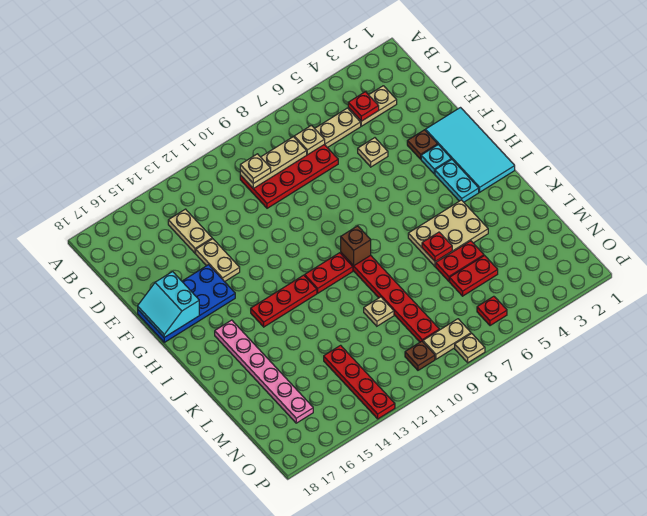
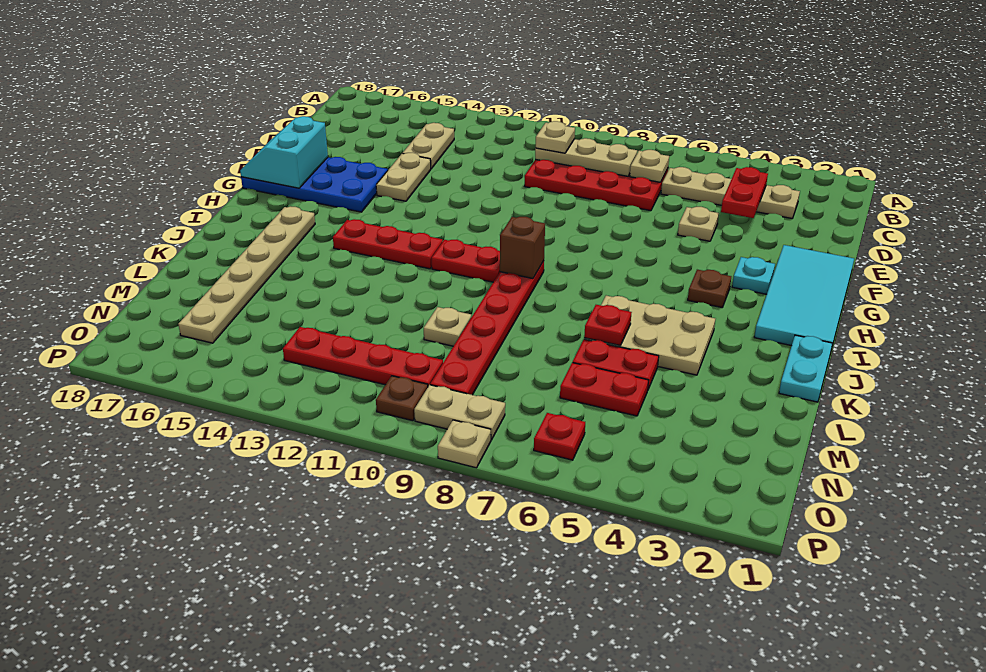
red 1x1 plate [348,92,379,121] -> red 1x2 plate [721,167,768,218]
brown 1x1 plate [407,130,438,159] -> brown 1x1 plate moved to [688,270,731,307]
cyan 1x2 plate [435,159,479,202] -> cyan 1x2 plate moved to [779,335,832,402]
pink 1x6 plate [215,320,313,423] -> tan 1x6 plate [178,206,315,343]
red 1x4 plate [324,345,395,419] -> red 1x4 plate turned to [283,327,443,386]

